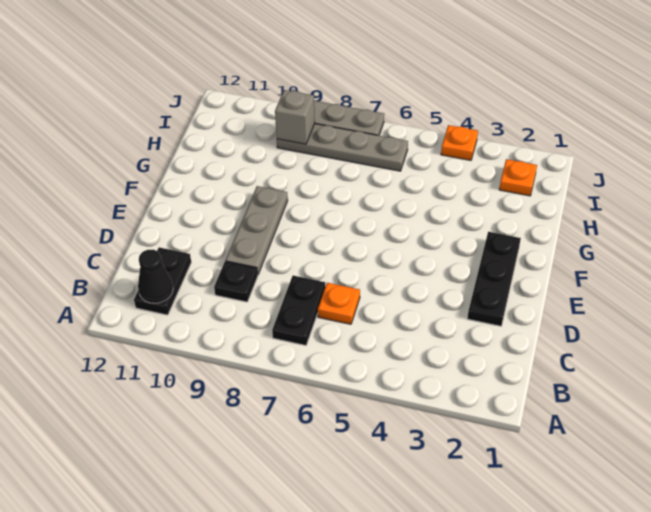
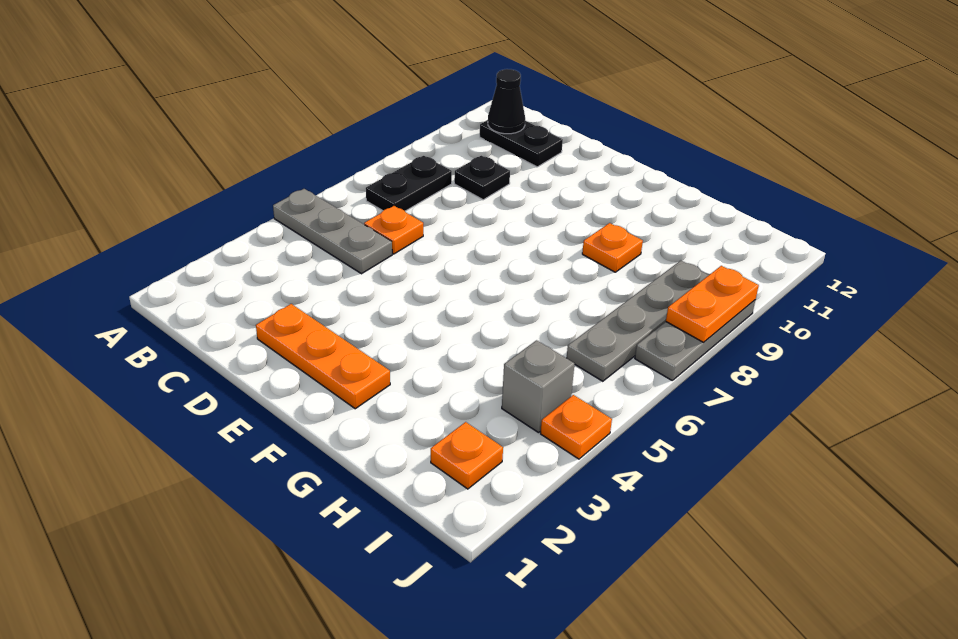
black 1x2 plate [272,276,325,345] -> black 1x2 plate turned to [366,156,452,211]
black 1x3 plate [467,232,521,326] -> orange 1x3 plate [256,304,390,409]
grey 1x3 plate [226,186,288,274] -> grey 1x3 plate moved to [273,189,392,274]
none -> orange 1x1 plate [582,223,643,272]
grey 1x1 brick [275,90,315,144] -> grey 1x1 brick moved to [502,340,574,433]
none -> orange 1x2 plate [666,266,759,342]

